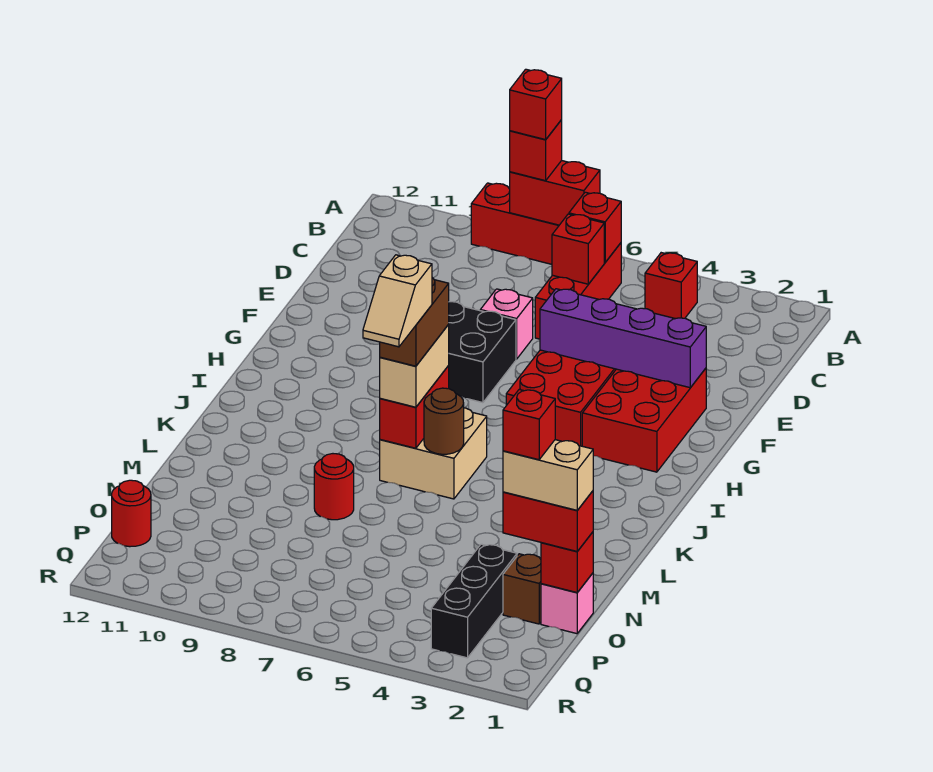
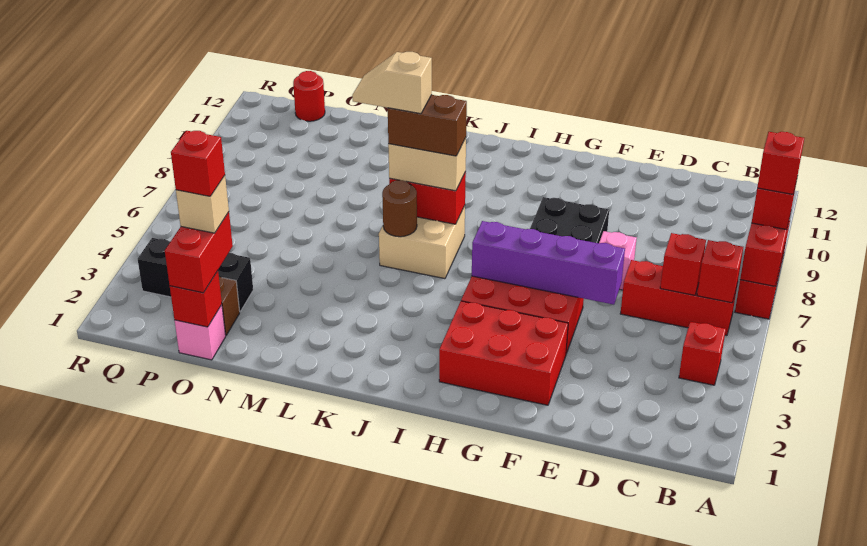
purple 1x4 brick [540,289,706,388] -> purple 1x4 brick turned to [472,221,625,305]
red 1x1 round brick [314,454,354,520] -> none
tan 1x2 brick [503,440,593,510] -> tan 1x1 brick [176,176,229,233]

